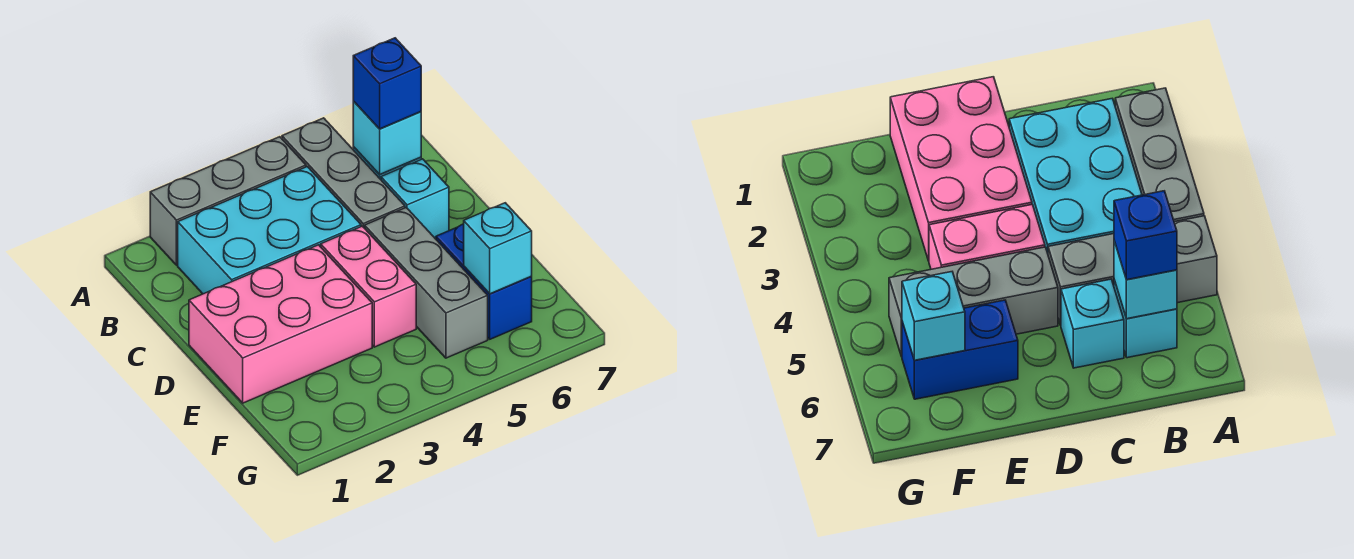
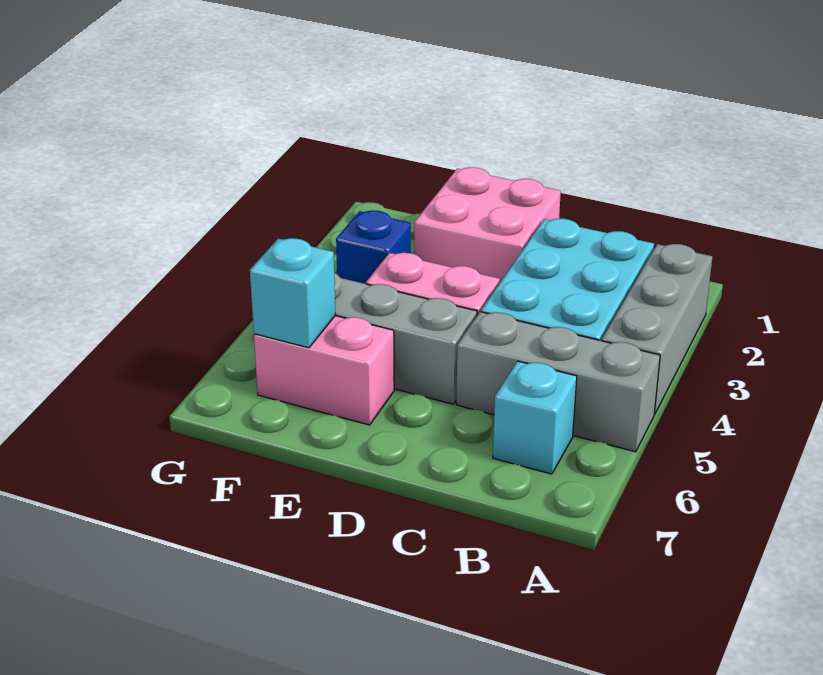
cyan 1x1 brick [353,101,421,175] -> none
blue 1x1 brick [353,38,421,129] -> blue 1x1 brick moved to [336,211,411,284]
cyan 1x1 brick [381,159,449,238] -> none
pink 2x3 brick [189,245,372,403] -> pink 2x2 brick [414,167,561,282]
blue 1x2 brick [436,224,532,339] -> pink 1x2 brick [254,316,394,425]

